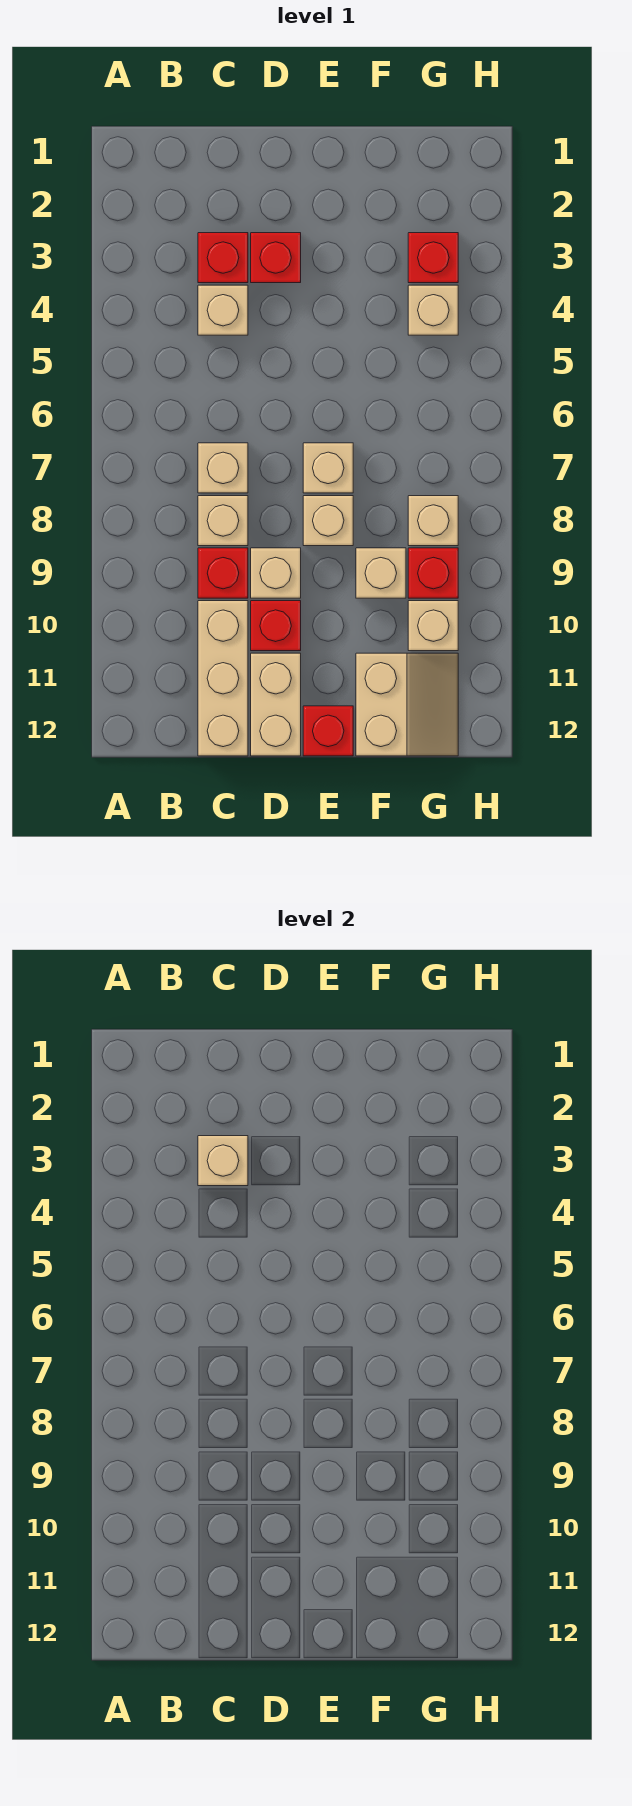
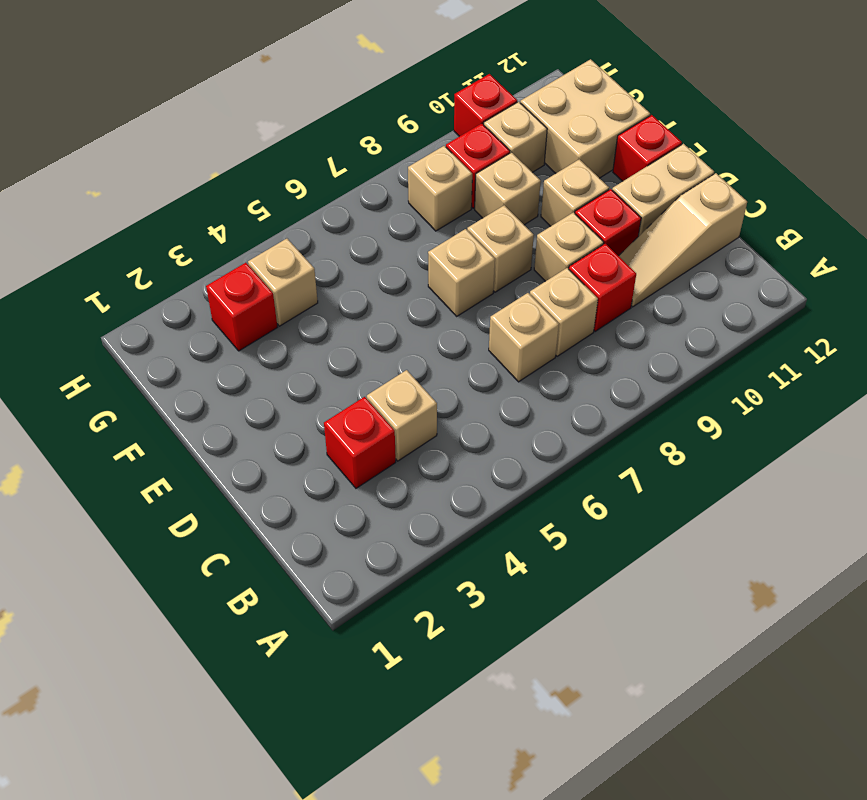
tan 1x1 brick [198,1136,248,1186] -> tan 1x1 brick moved to [541,159,609,226]
tan 1x3 brick [198,601,248,756] -> tan 1x3 slope [619,173,747,307]
red 1x1 brick [251,233,301,283] -> red 1x1 brick moved to [454,74,517,136]
tan 2x2 slope [356,653,458,756] -> tan 2x2 brick [520,59,650,178]

